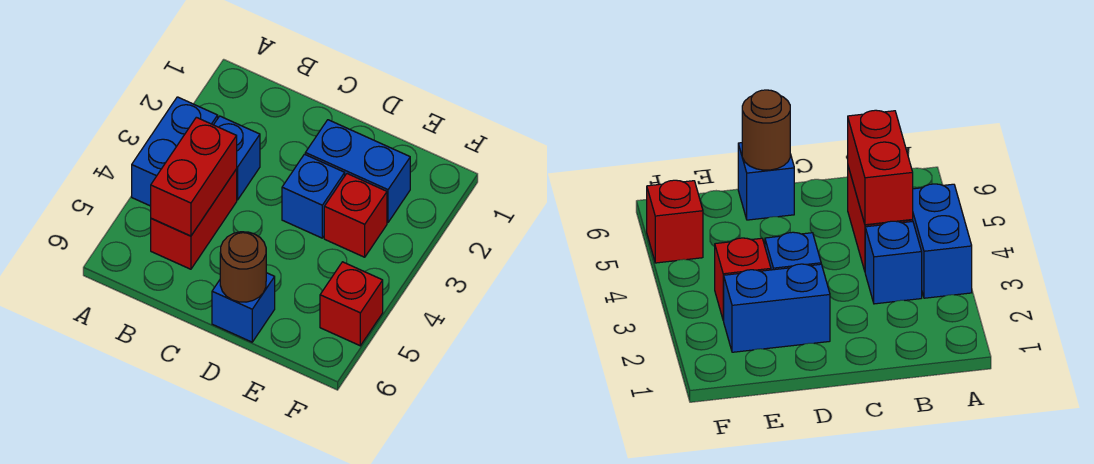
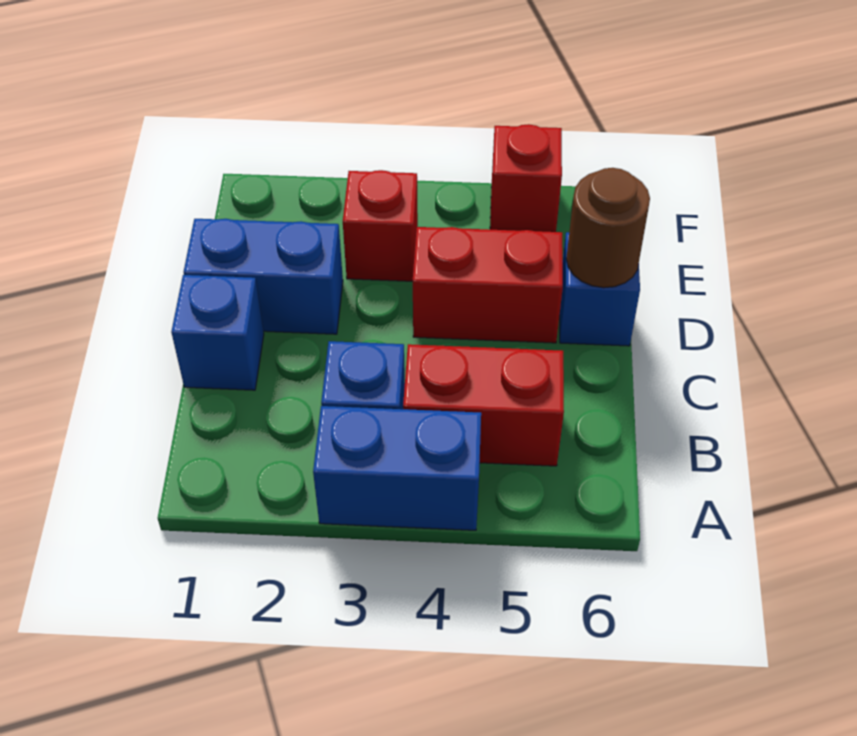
red 1x2 brick [151,117,237,236] -> red 1x2 brick moved to [413,227,563,343]
blue 1x2 brick [305,120,410,223] -> blue 1x2 brick turned to [184,219,343,334]
blue 1x1 brick [282,154,345,238] -> blue 1x1 brick moved to [171,275,264,390]

